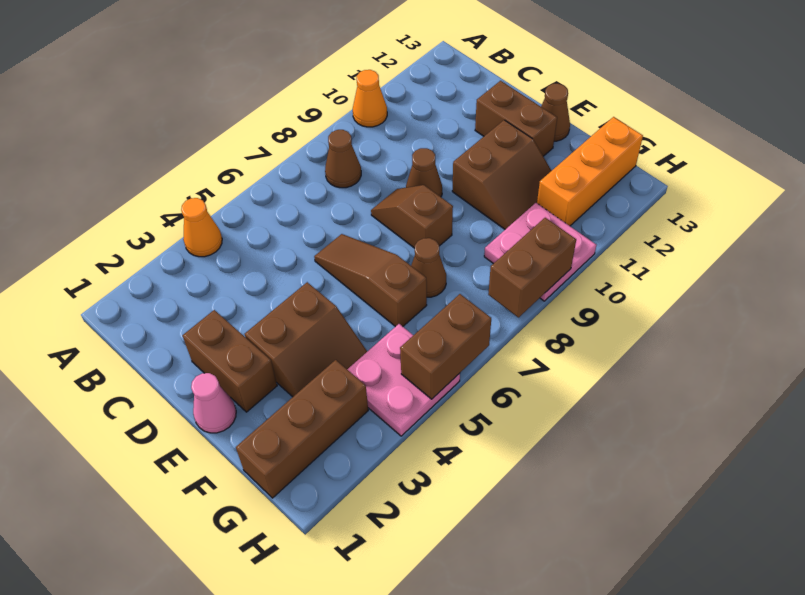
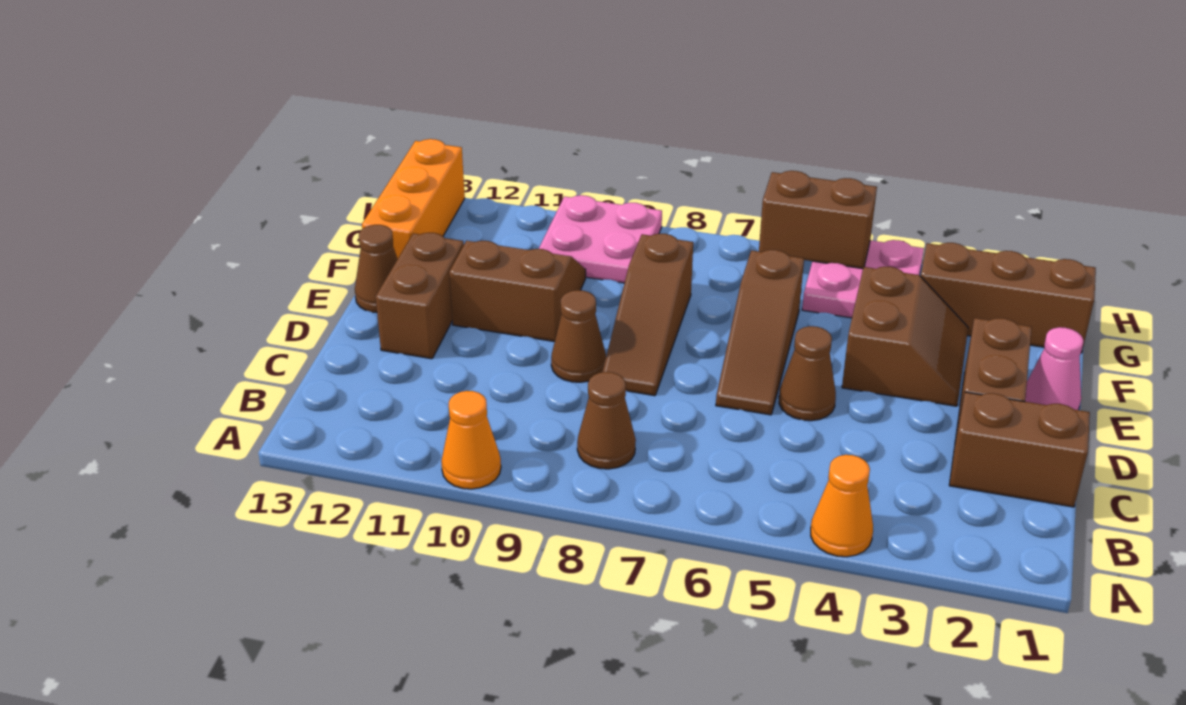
brown 1x2 slope [371,185,453,248] -> brown 1x3 slope [603,234,693,396]
brown 2x2 slope [245,282,367,397] -> brown 2x2 slope turned to [842,267,968,406]
brown 1x1 cone [411,238,446,297] -> brown 1x1 cone moved to [779,326,836,421]
orange 1x3 brick [537,117,643,226] -> orange 1x3 brick turned to [362,139,465,259]
brown 1x2 brick [488,218,576,317] -> brown 1x2 brick moved to [949,392,1090,507]

